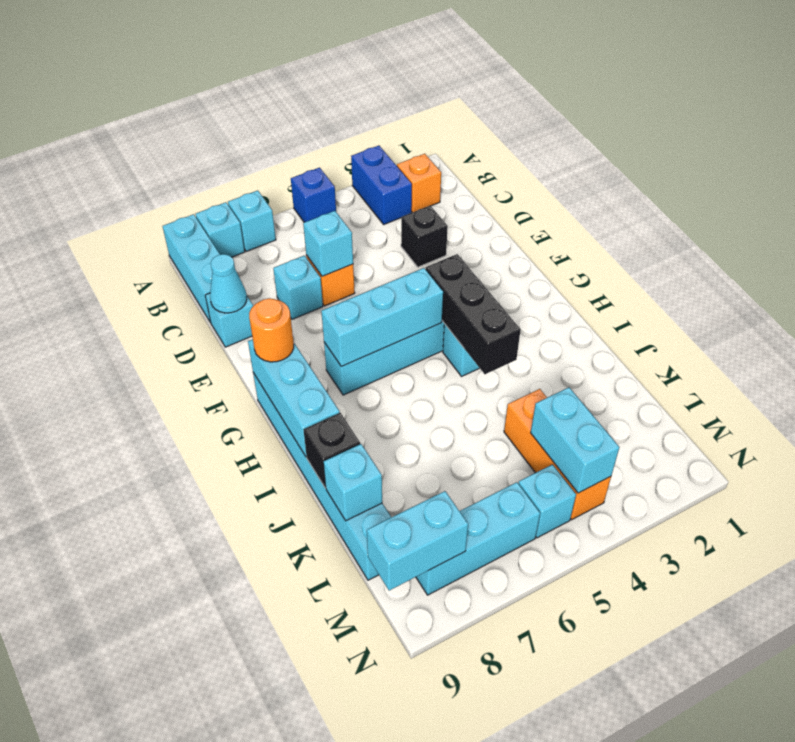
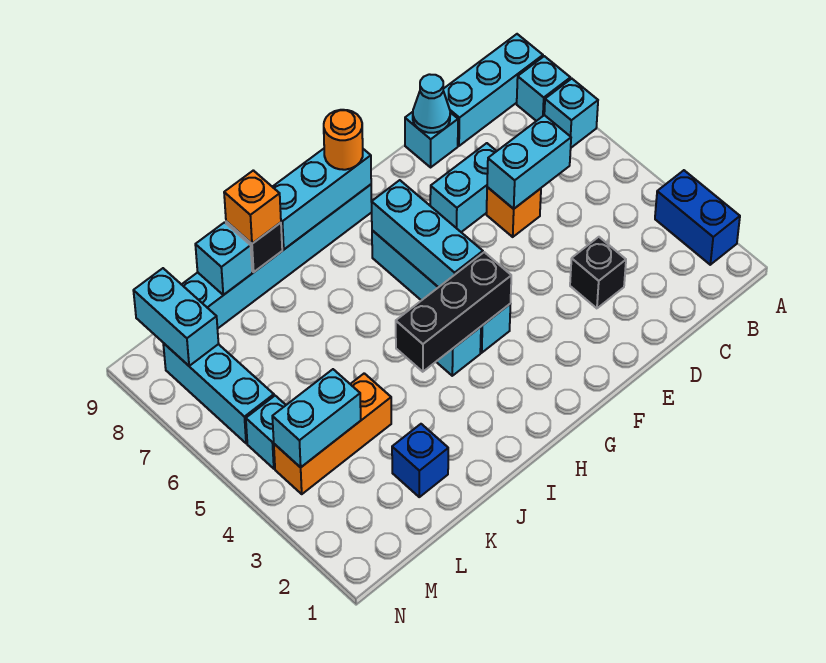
blue 1x2 brick [351,146,412,224] -> blue 1x2 brick turned to [655,170,740,265]
blue 1x1 brick [291,168,336,222] -> blue 1x1 brick moved to [392,424,448,497]
orange 1x1 brick [397,154,441,212] -> orange 1x1 brick moved to [224,170,281,244]
cyan 1x1 brick [303,211,353,276] -> cyan 1x2 brick [487,115,571,209]
cyan 1x1 brick [273,256,323,319] -> cyan 1x2 brick [430,143,496,232]

